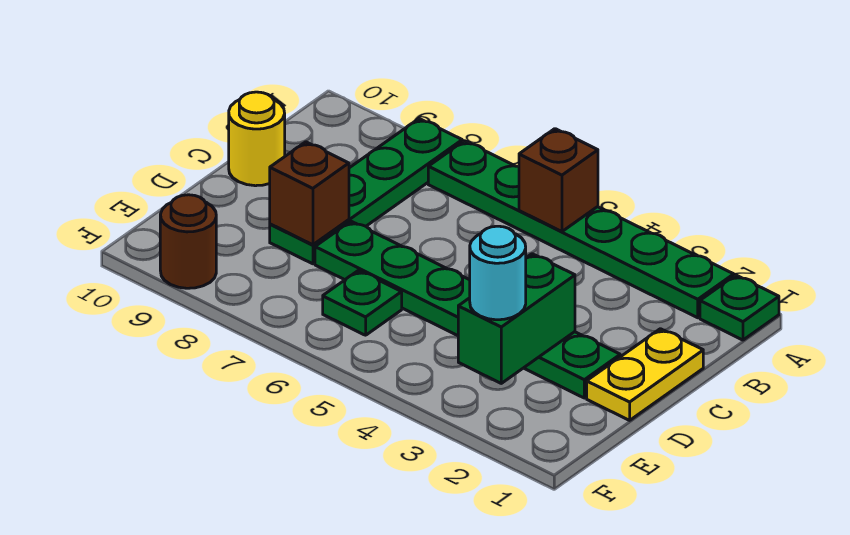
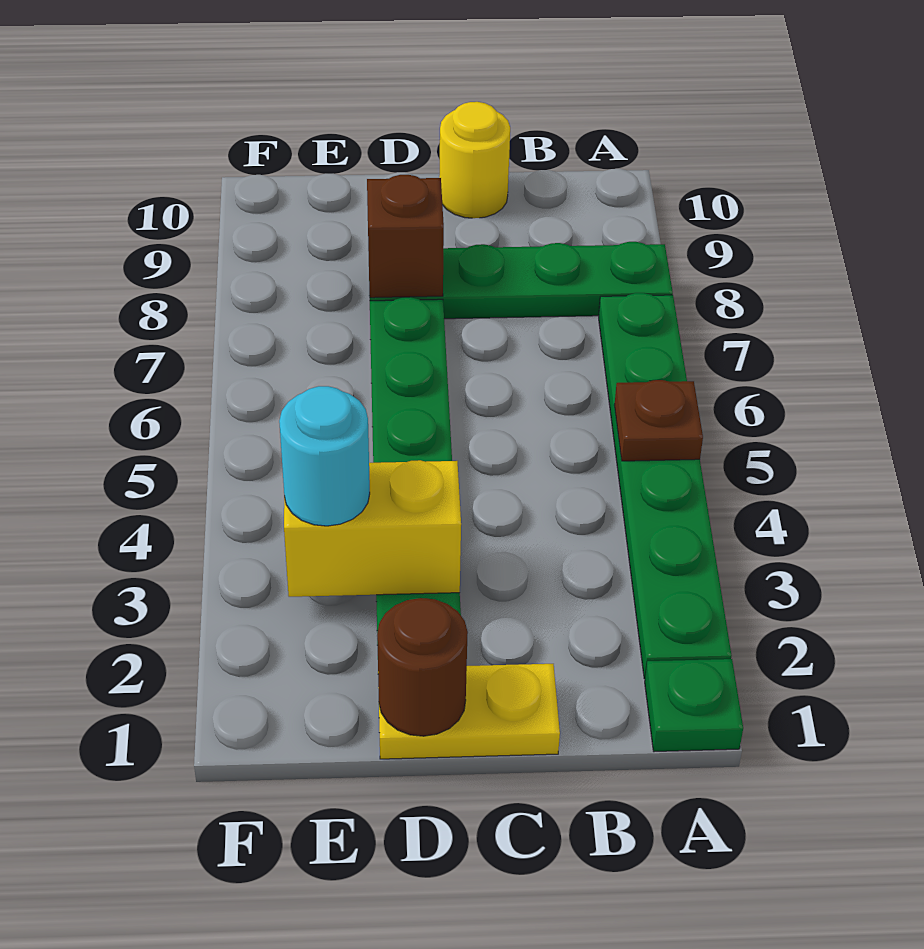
brown 1x1 brick [519,129,598,231] -> brown 1x1 plate [614,380,703,461]
green 1x2 brick [458,254,575,383] -> yellow 1x2 brick [284,460,461,597]
green 1x1 plate [323,270,402,335] -> none
brown 1x1 round brick [160,195,216,288] -> brown 1x1 round brick moved to [377,598,468,736]

